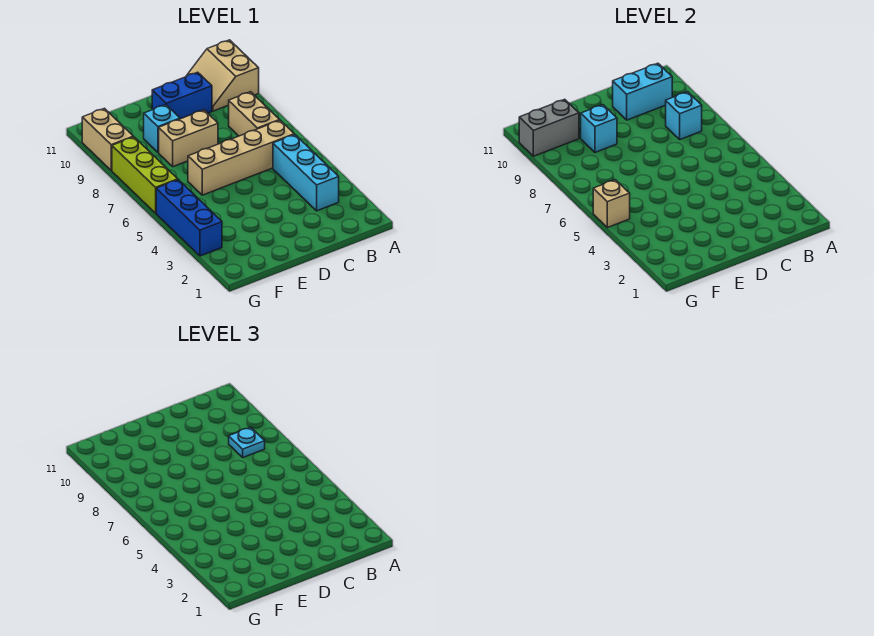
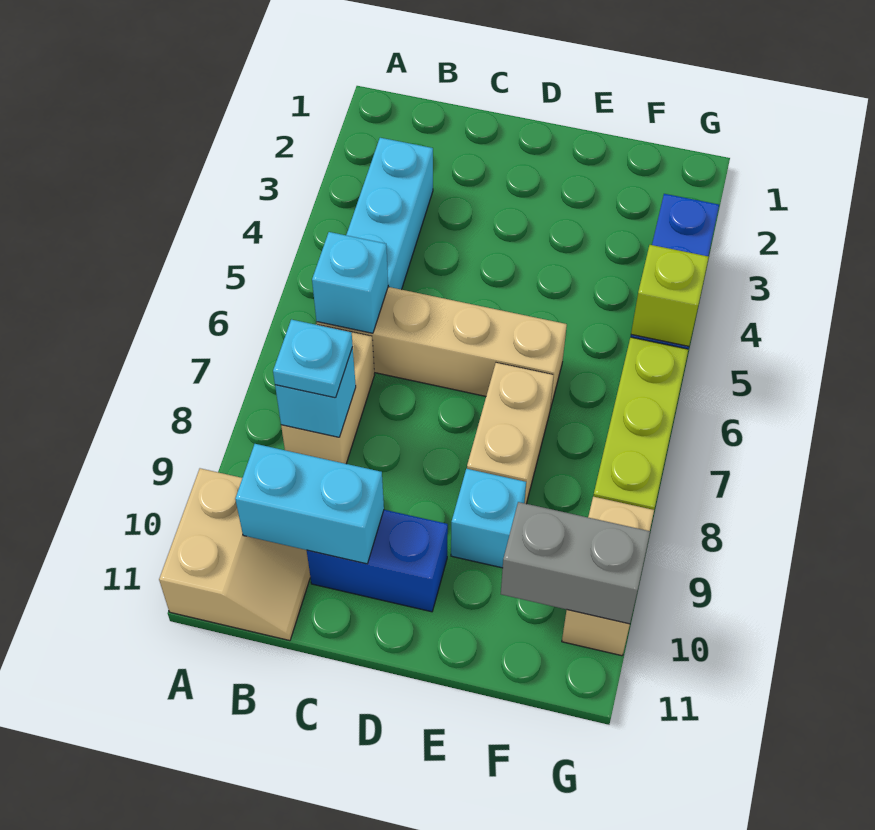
tan 1x2 brick [159,110,218,167] -> tan 1x2 brick turned to [467,363,554,504]
cyan 1x1 brick [581,105,617,152] -> cyan 1x1 brick moved to [312,232,388,333]
tan 1x1 brick [593,180,630,228] -> lime 1x1 brick [631,245,709,346]

